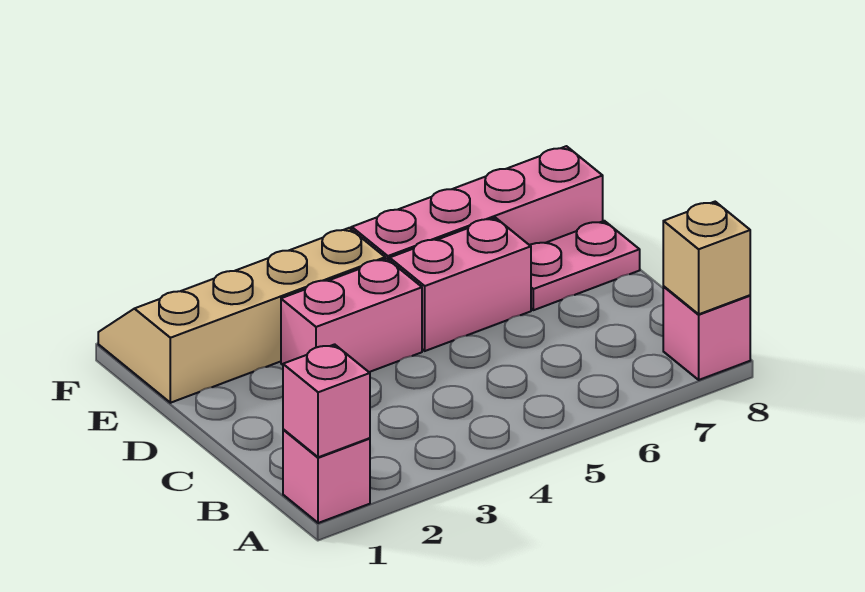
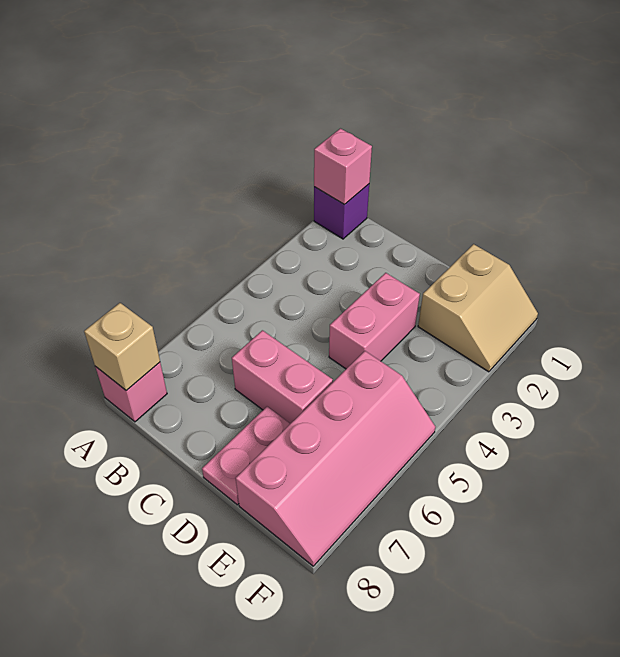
pink 1x1 brick [283,429,370,523] -> purple 1x1 brick [314,184,369,239]
pink 1x2 brick [390,218,531,351] -> pink 1x2 brick turned to [232,330,333,424]
tan 2x4 slope [98,228,385,403] -> tan 2x2 slope [418,244,538,372]

